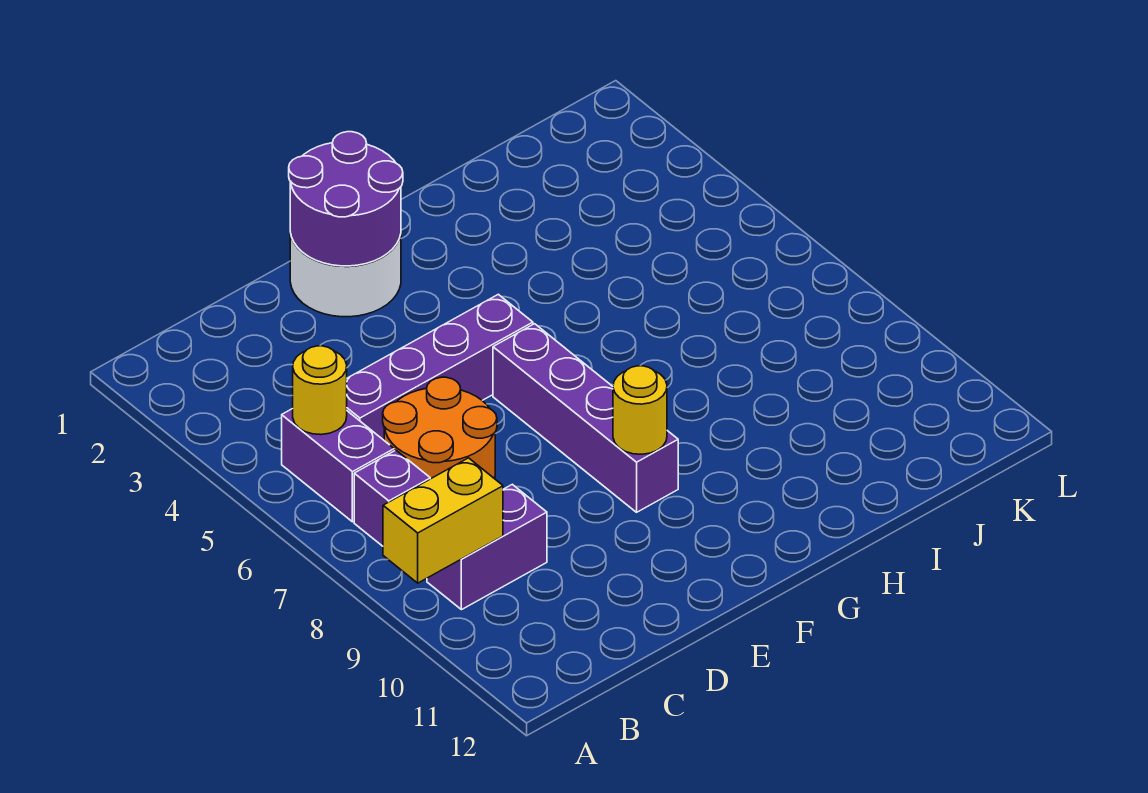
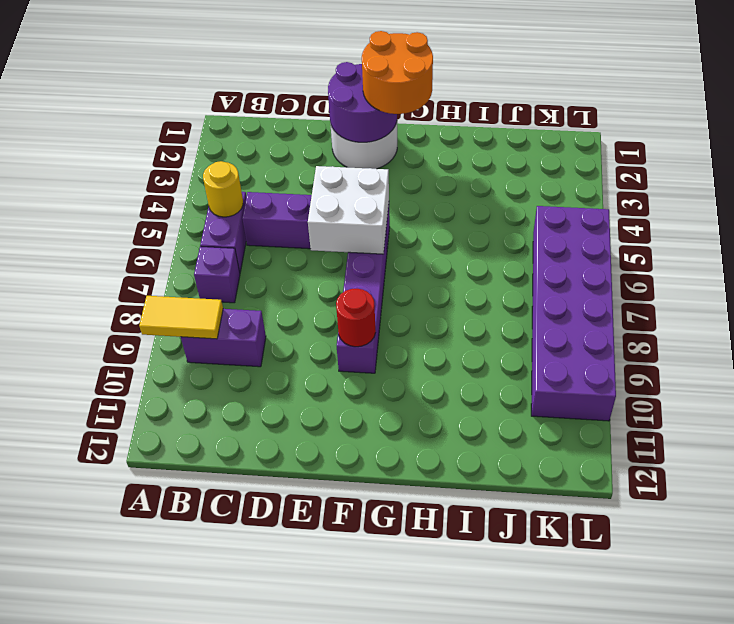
yellow 1x2 brick [383,458,503,583] -> yellow 1x2 tile [139,296,223,339]
orange 2x2 round brick [383,377,497,479] -> orange 2x2 round brick moved to [362,31,433,114]
none -> white 2x2 brick [308,166,389,254]
yellow 1x1 round brick [613,366,667,454] -> red 1x1 round brick [336,289,376,347]
none -> purple 2x6 brick [531,206,616,421]

